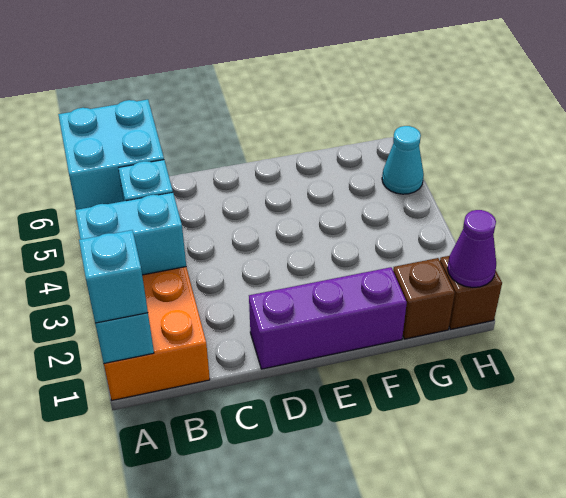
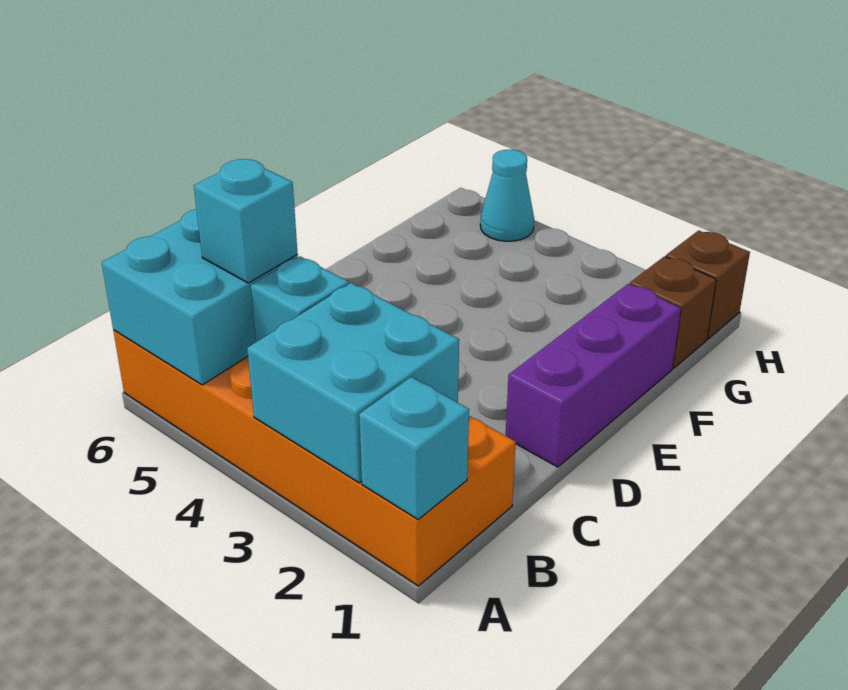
cyan 1x1 brick [79,230,148,323] -> cyan 1x1 brick moved to [194,159,298,283]
cyan 1x2 brick [75,193,186,275] -> cyan 2x2 brick [247,283,459,483]
purple 1x1 cone [447,210,496,288] -> none

